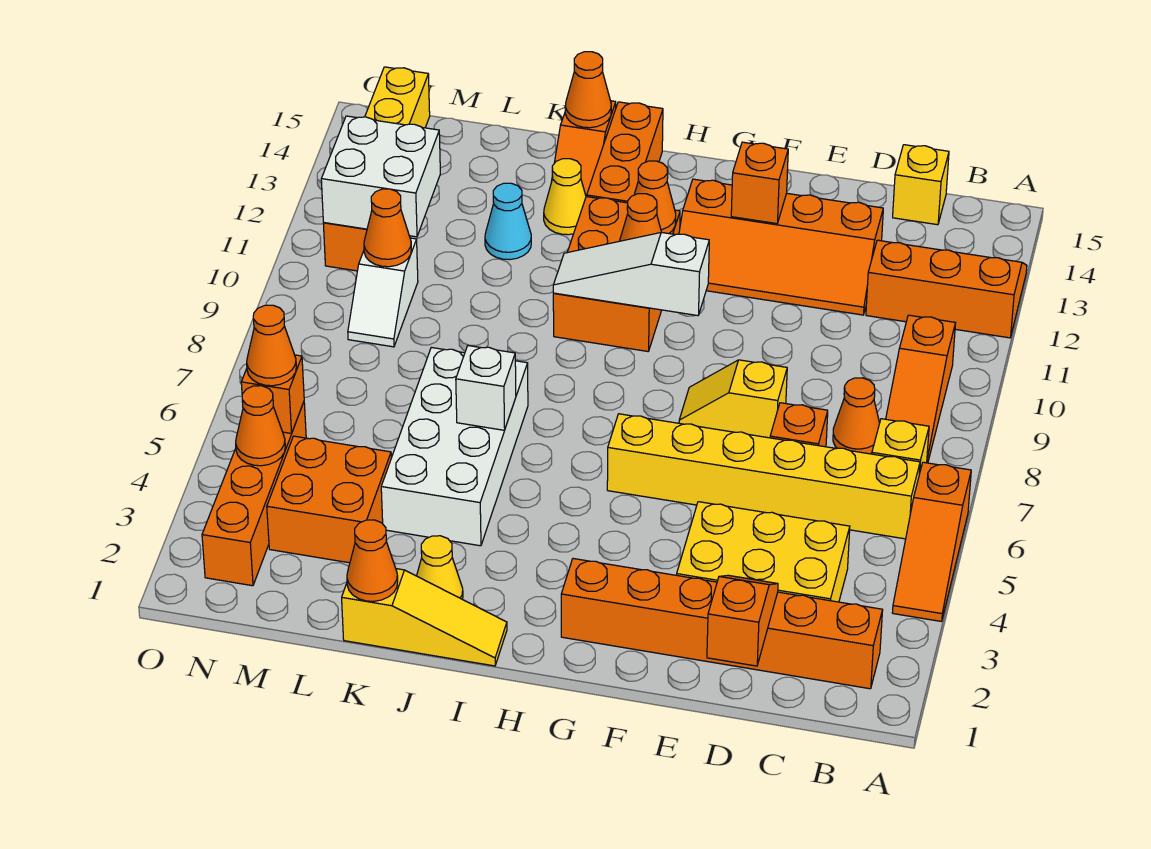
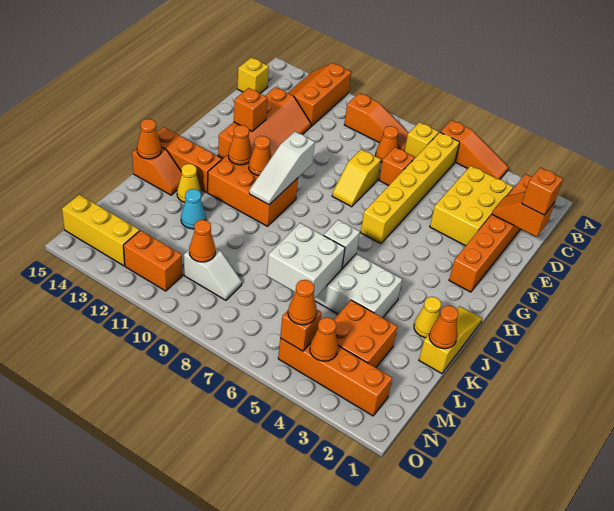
none -> orange 1x1 brick [522,167,563,215]
white 2x2 brick [321,116,440,237] -> white 2x2 brick moved to [267,223,345,299]

